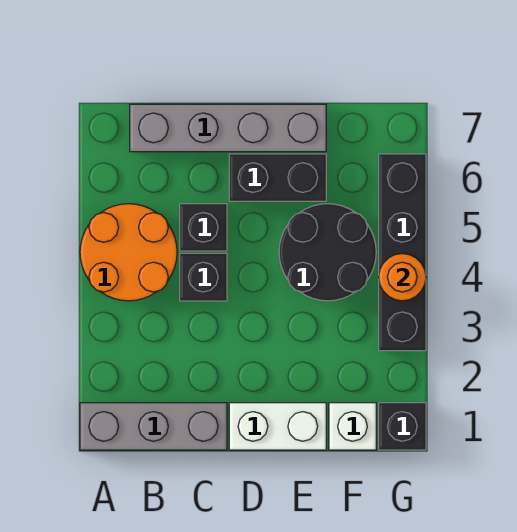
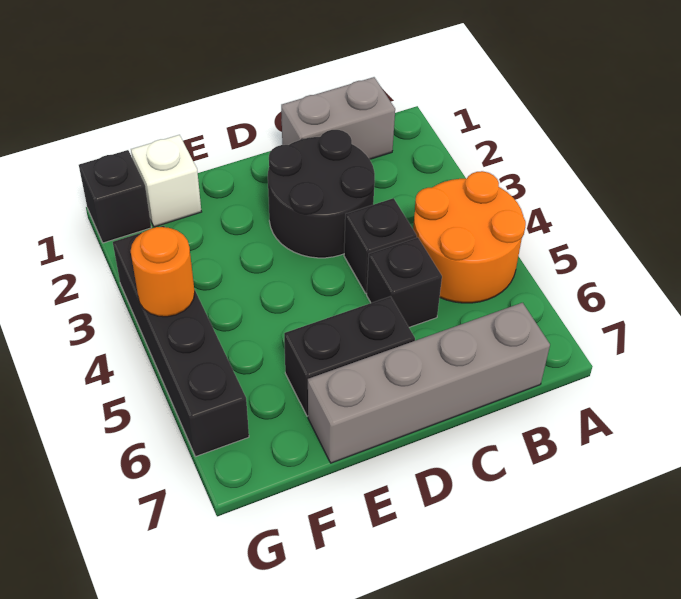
grey 1x3 brick [80,403,227,450] -> grey 1x2 brick [281,77,395,159]
white 1x2 brick [229,403,326,450] -> none
black 2x2 round brick [279,204,376,301] -> black 2x2 round brick moved to [268,130,375,258]

